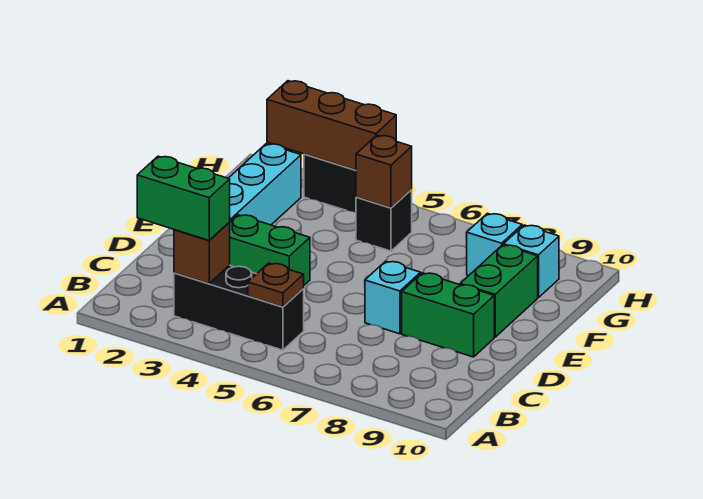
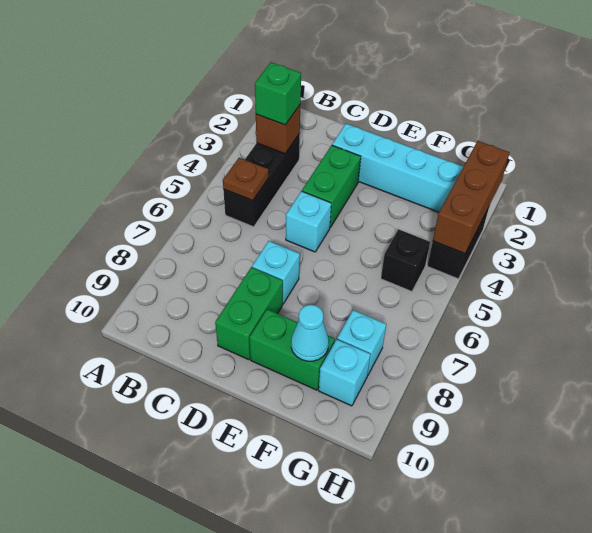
green 1x2 brick [137,156,230,240] -> green 1x1 brick [255,62,301,125]
none -> cyan 1x1 brick [286,191,331,252]
none -> cyan 1x1 cone [291,305,329,361]
brown 1x1 brick [356,135,412,208] -> none

